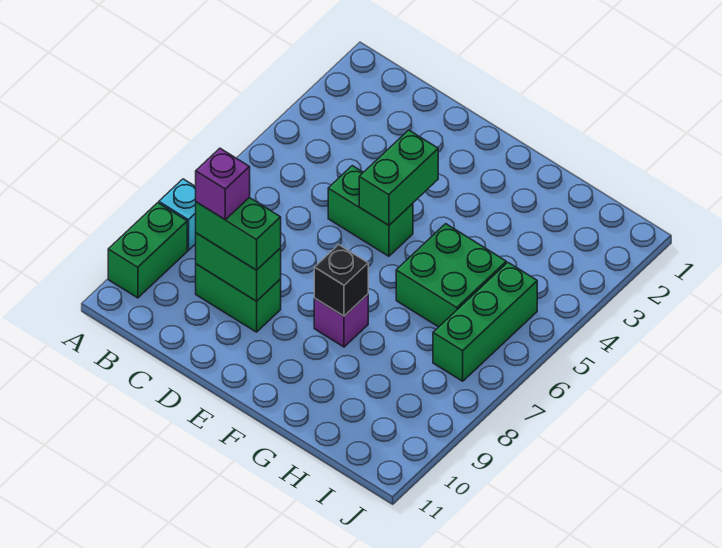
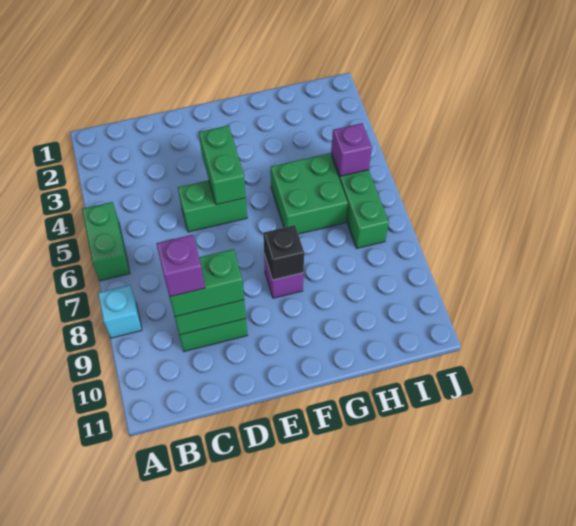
green 1x2 brick [108,203,187,298] -> green 1x2 brick moved to [82,202,130,281]
none -> purple 1x1 brick [331,123,372,176]

